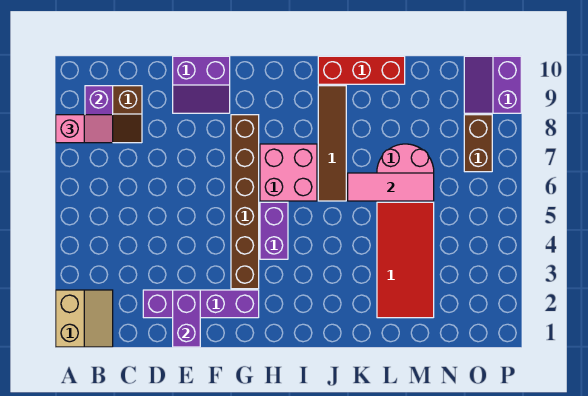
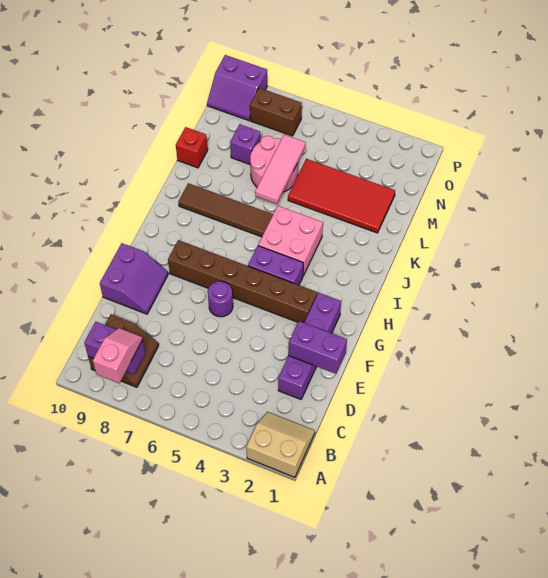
none -> purple 1x1 round brick [208,281,233,317]
pink 2x2 brick [260,144,317,201] -> pink 2x2 brick moved to [258,206,323,276]
red 1x3 brick [318,56,405,84] -> red 1x1 brick [176,127,208,168]
none -> purple 1x1 brick [230,124,261,164]

